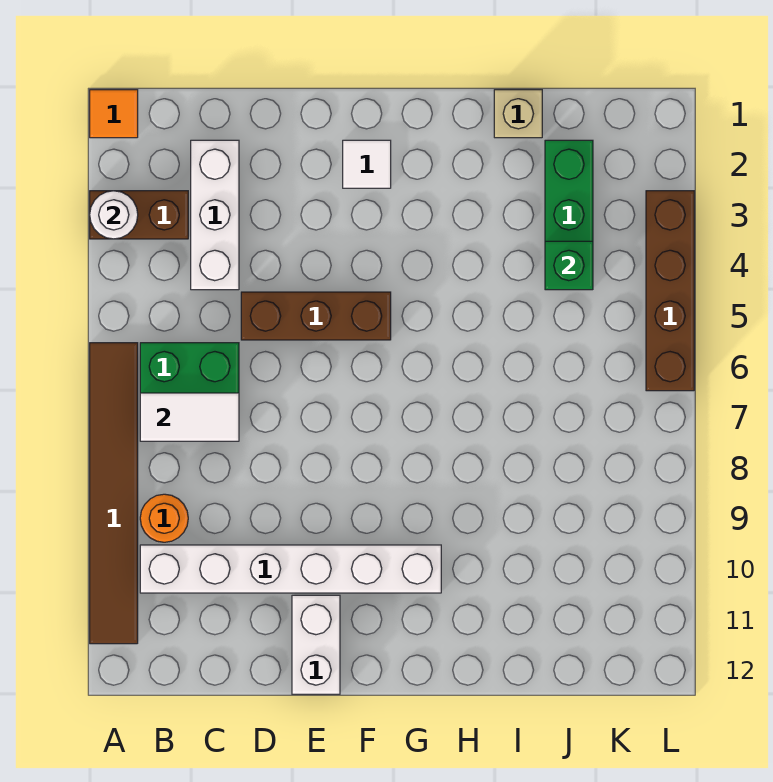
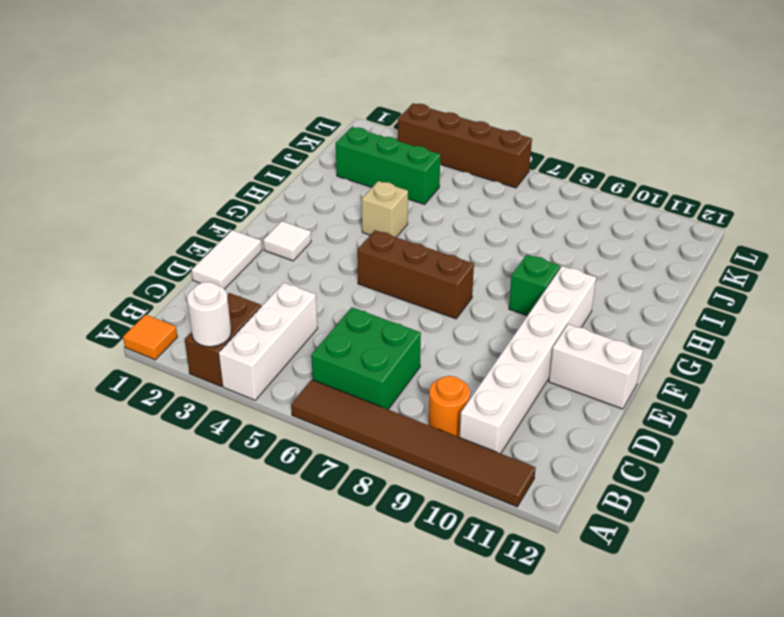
white 1x2 tile [140,393,239,441] -> white 1x2 tile moved to [192,230,262,289]
white 1x3 brick [191,140,239,290] -> white 1x3 brick turned to [219,283,317,400]
brown 1x3 brick [241,292,391,340] -> brown 1x3 brick turned to [357,230,474,319]
tan 1x1 brick [494,90,542,138] -> tan 1x1 brick moved to [362,181,408,237]
green 1x1 brick [545,241,593,290] -> green 1x1 brick moved to [509,255,560,316]

